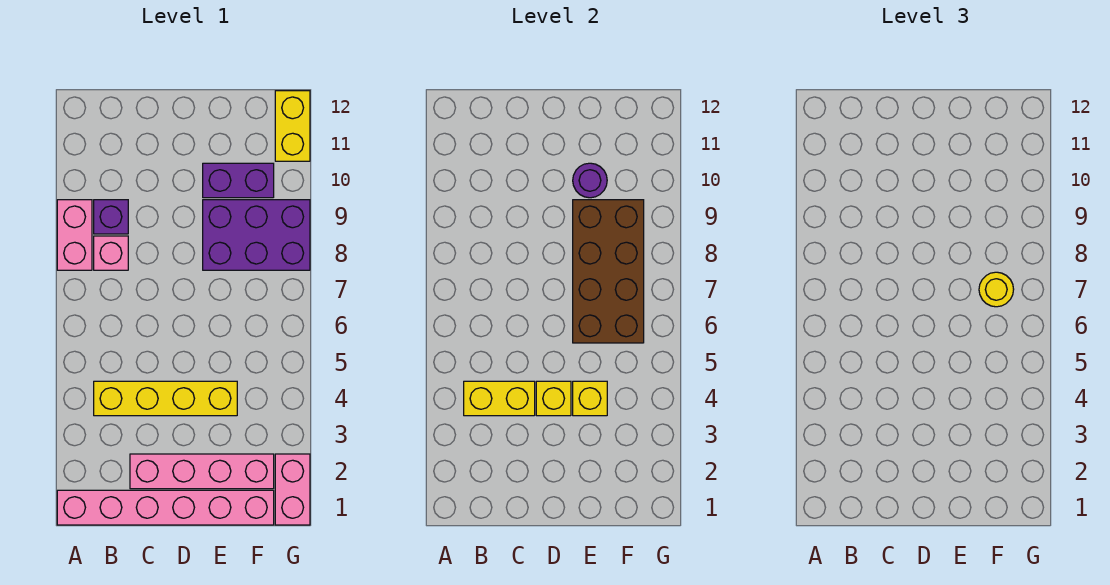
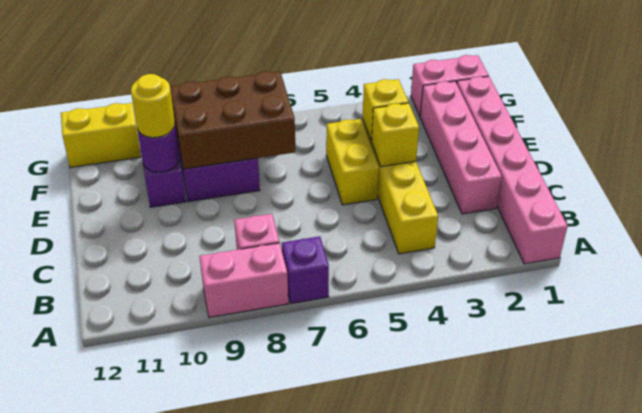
yellow 1x2 brick [464,381,535,416] -> yellow 1x2 brick moved to [326,119,379,205]
purple 1x1 brick [94,200,128,234] -> purple 1x1 brick moved to [282,236,329,303]
brown 2x4 brick [573,200,644,343] -> brown 2x3 brick [170,71,295,169]
yellow 1x1 round brick [979,272,1014,307] -> yellow 1x1 round brick moved to [131,74,175,138]

